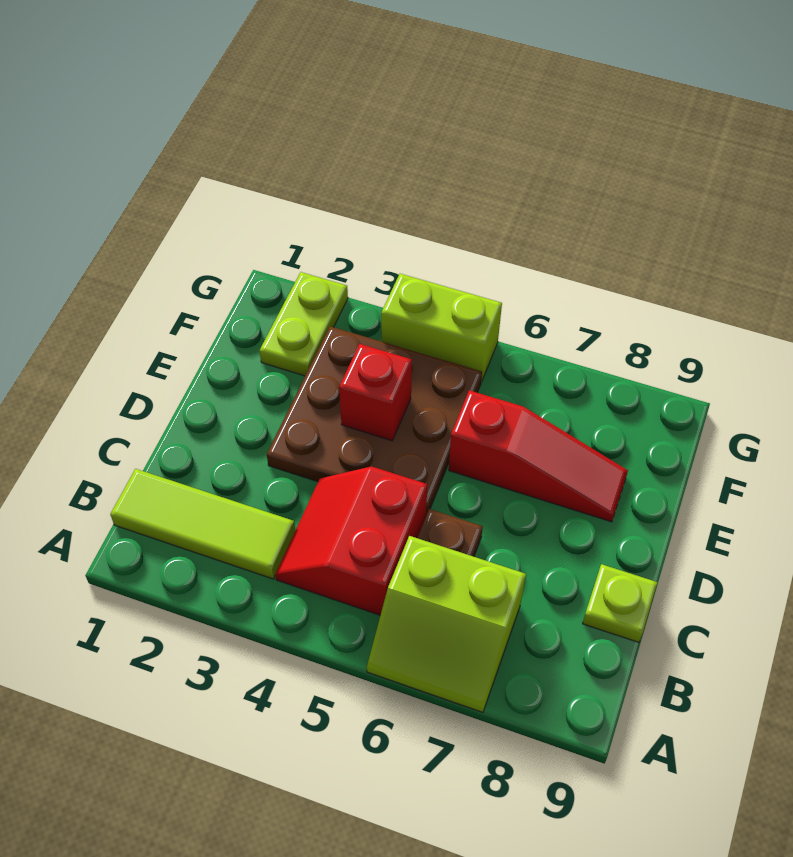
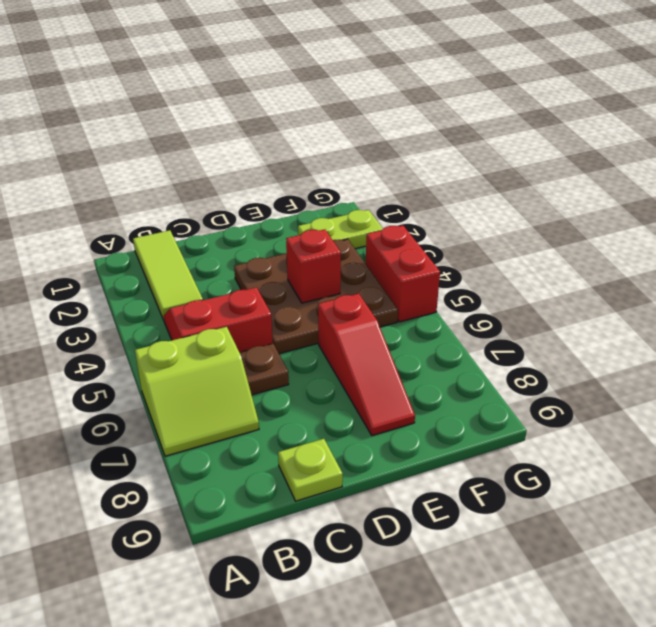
lime 2x2 slope [367,536,526,712] -> lime 2x2 slope turned to [135,327,259,456]
lime 1x2 brick [381,274,502,382] -> red 1x2 brick [366,225,440,322]

